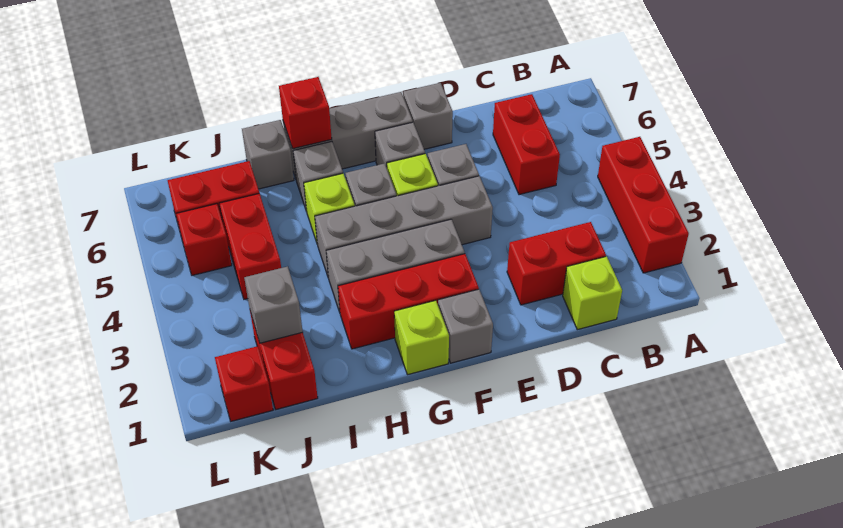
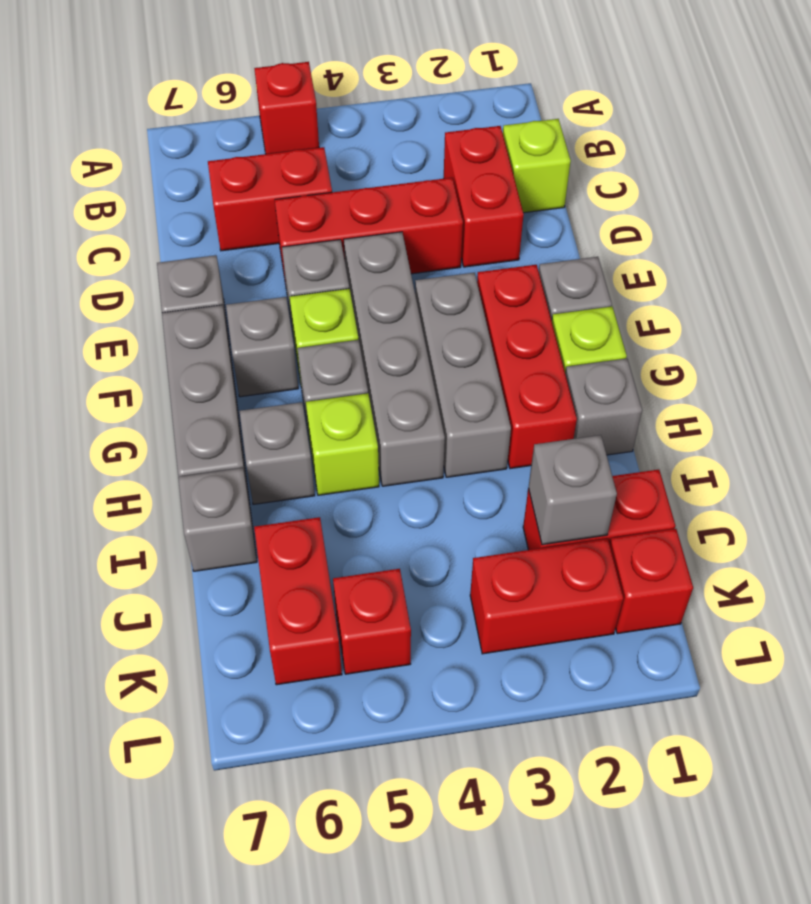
red 1x3 brick [598,137,689,273] -> red 1x3 brick moved to [275,178,463,284]
none -> grey 1x1 brick [565,359,642,455]
red 1x1 brick [279,77,332,149] -> red 1x1 brick moved to [254,62,319,154]
red 1x2 brick [219,193,281,299] -> red 1x2 brick moved to [470,539,623,654]

